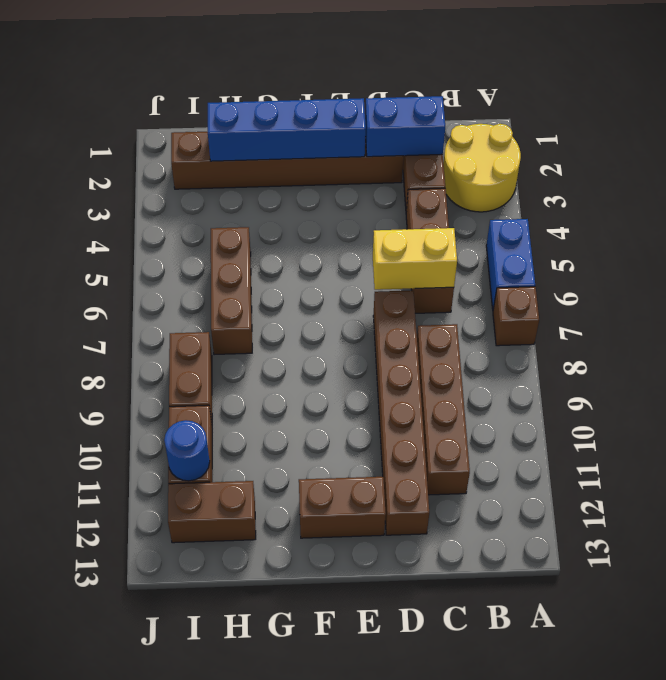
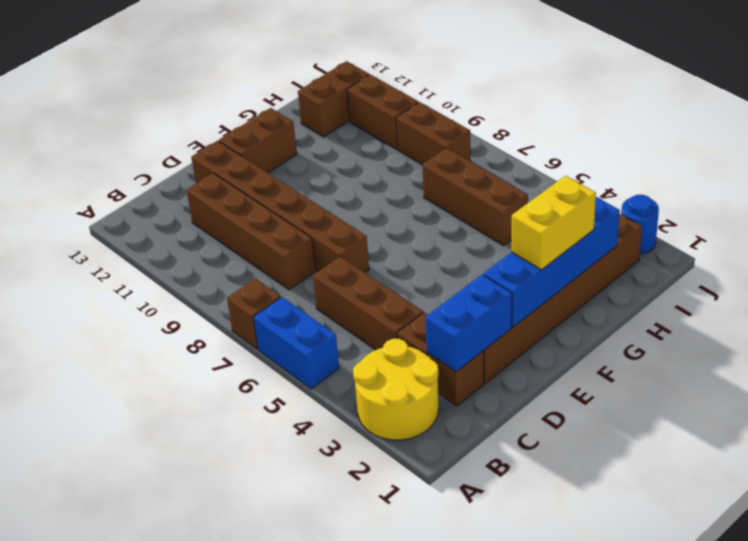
yellow 1x2 brick [373,228,457,290] -> yellow 1x2 brick moved to [511,176,596,270]
blue 1x1 round brick [164,420,210,481] -> blue 1x1 round brick moved to [621,195,659,254]

